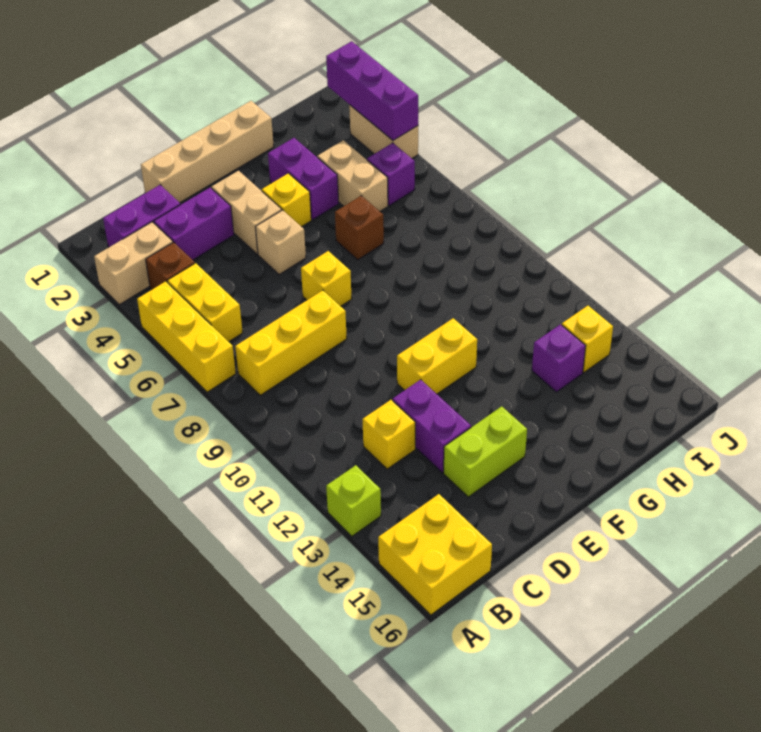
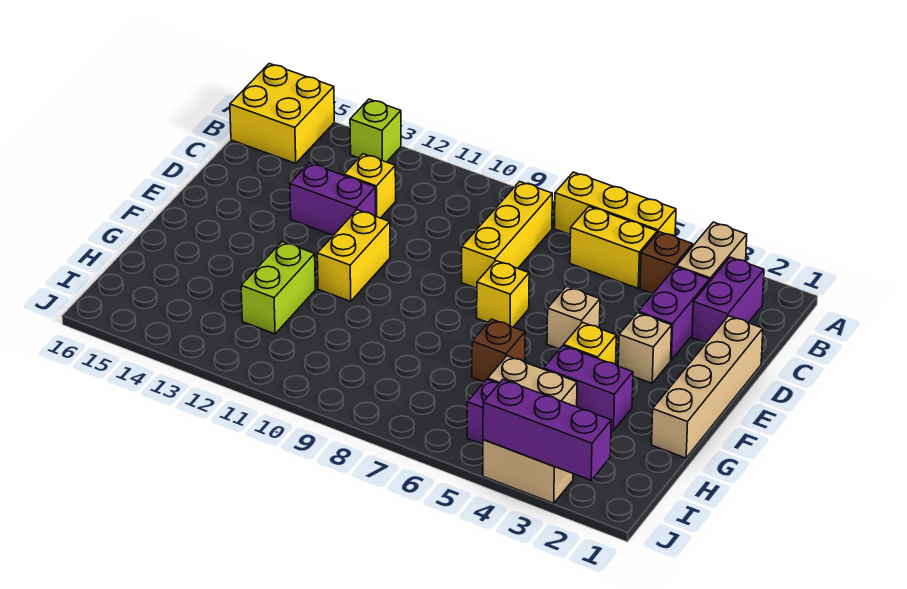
lime 1x2 brick [444,406,527,497] -> lime 1x2 brick moved to [241,242,315,334]
tan 1x2 brick [212,171,282,254] -> tan 1x1 brick [618,313,672,383]
purple 1x1 brick [532,324,586,392] -> none
yellow 1x1 brick [562,306,613,372] -> none

